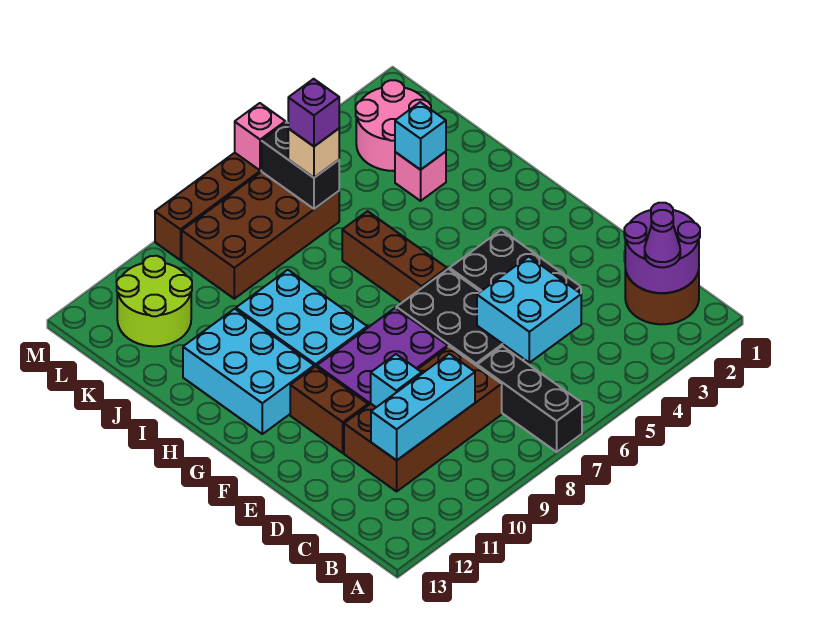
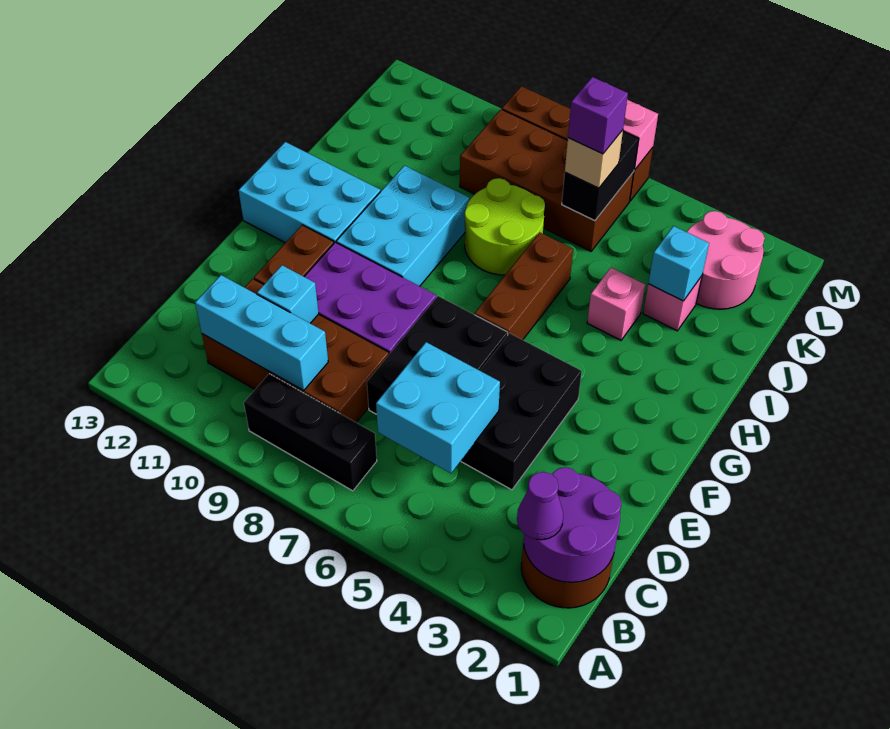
black 1x3 brick [477,346,582,452] -> black 1x3 brick turned to [244,374,377,491]
cyan 2x3 brick [183,309,314,434] -> cyan 2x3 brick turned to [239,142,380,243]
none -> pink 1x1 brick [587,268,645,340]
lime 2x2 round brick [117,256,192,346] -> lime 2x2 round brick moved to [465,178,545,275]

